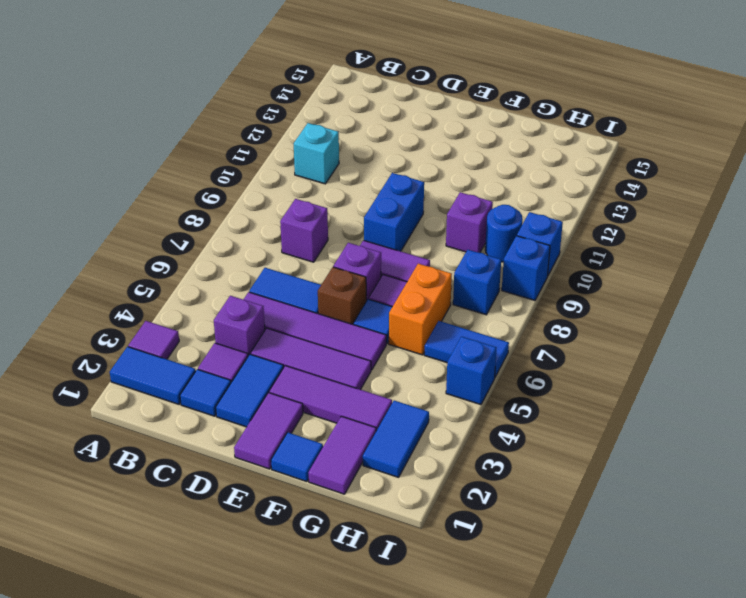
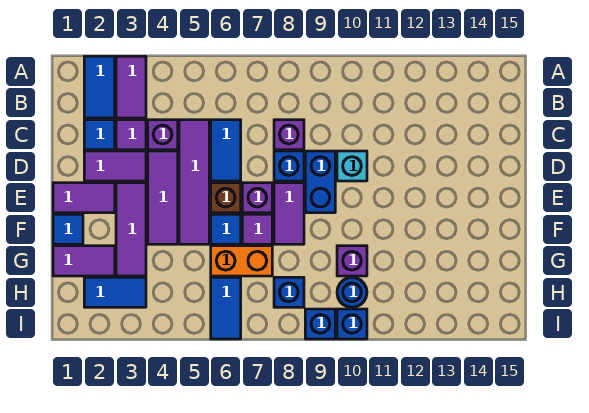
purple 1x1 tile [128,321,179,359] -> purple 1x2 tile [116,56,146,118]
cyan 1x1 brick [294,123,339,184] -> cyan 1x1 brick moved to [337,151,367,181]
blue 1x2 tile [216,354,284,427] -> purple 1x2 tile [84,151,146,181]
blue 1x2 brick [364,173,424,251] -> blue 1x2 brick turned to [305,151,335,213]
blue 1x1 brick [446,337,497,405] -> blue 1x1 brick moved to [274,151,304,181]

